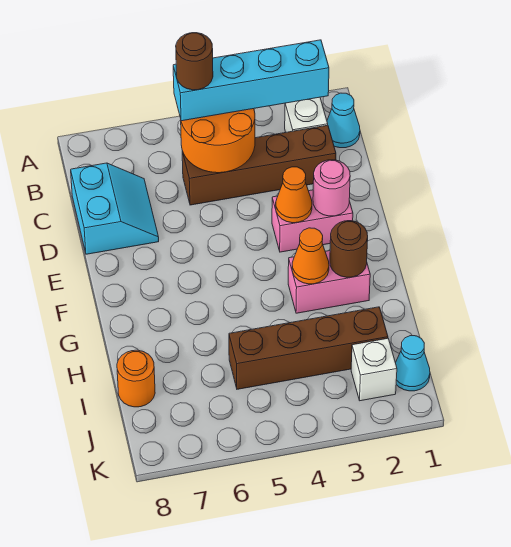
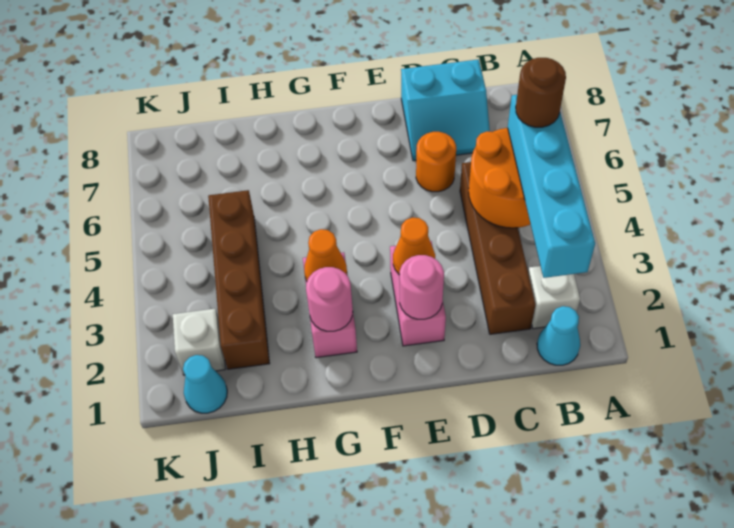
brown 1x1 round brick [330,221,368,277] -> pink 1x1 round brick [306,267,353,331]
orange 1x1 round brick [117,350,155,407] -> orange 1x1 round brick moved to [416,132,456,192]

